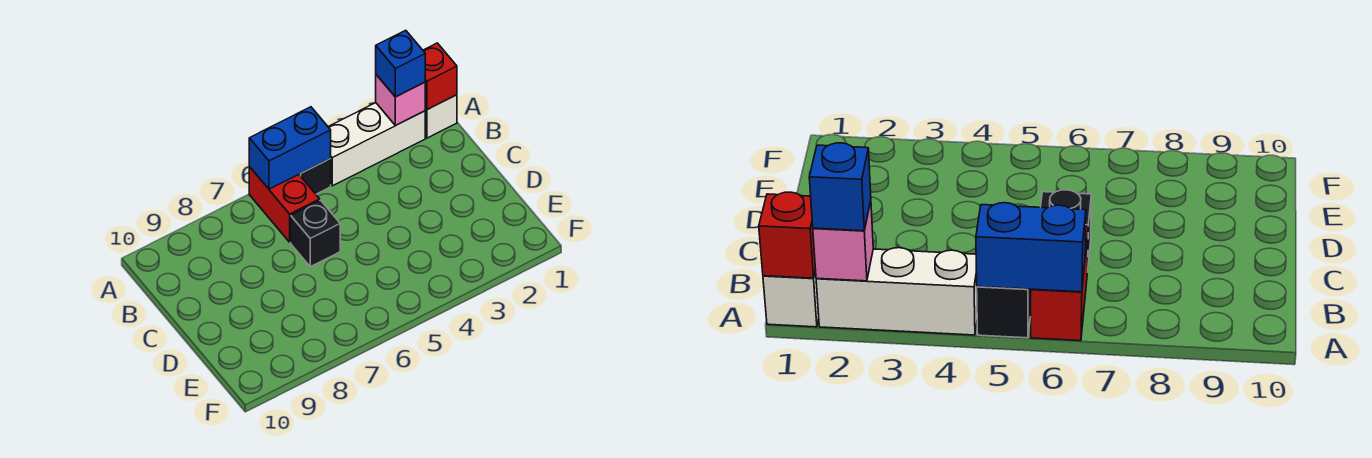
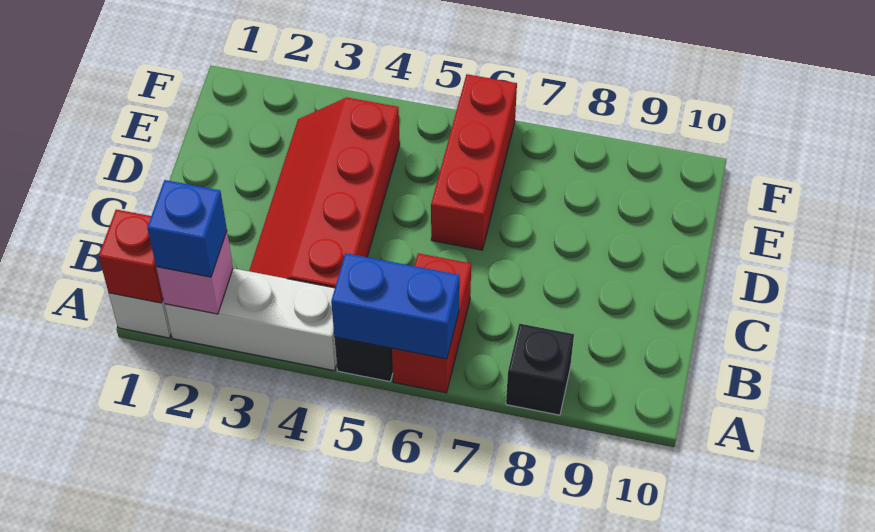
none -> red 2x4 slope [249,98,400,288]
black 1x1 brick [291,200,340,267] -> black 1x1 brick moved to [506,323,574,415]
none -> red 1x3 brick [431,74,517,250]

